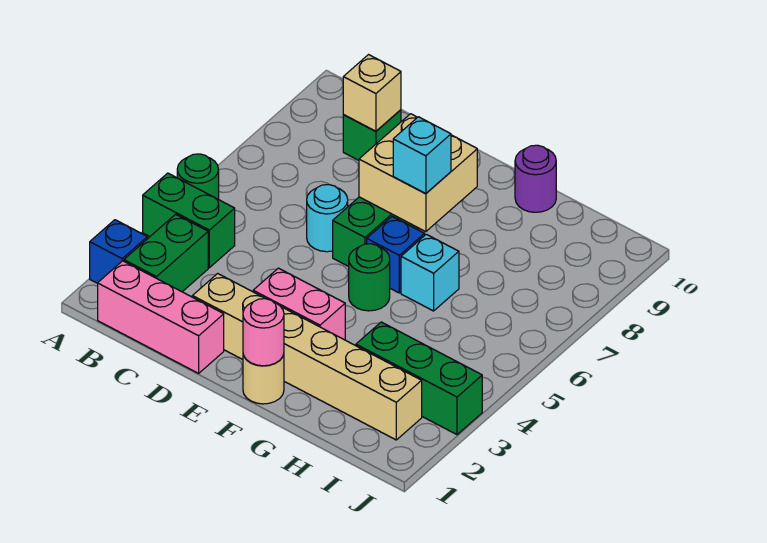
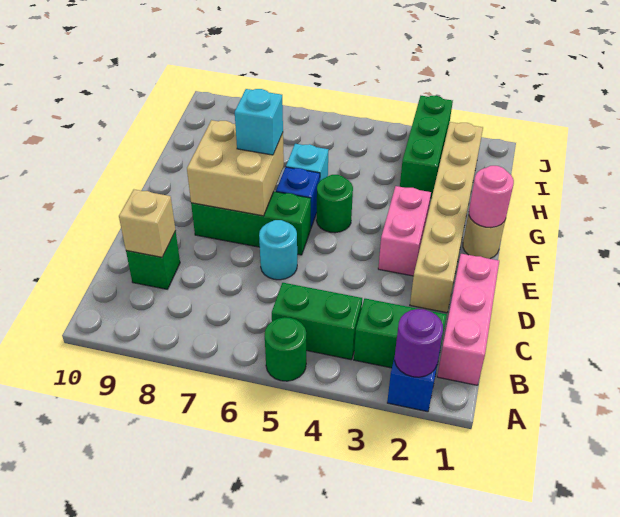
green 1x2 brick [143,173,235,268] -> green 1x2 brick turned to [272,283,362,360]
purple 1x1 round brick [515,145,556,212] -> purple 1x1 round brick moved to [395,309,443,377]

